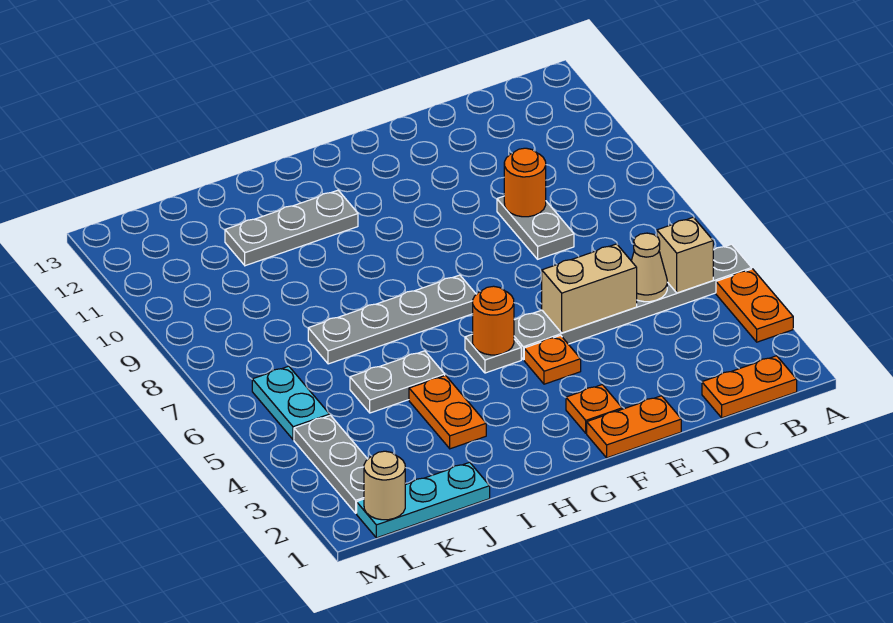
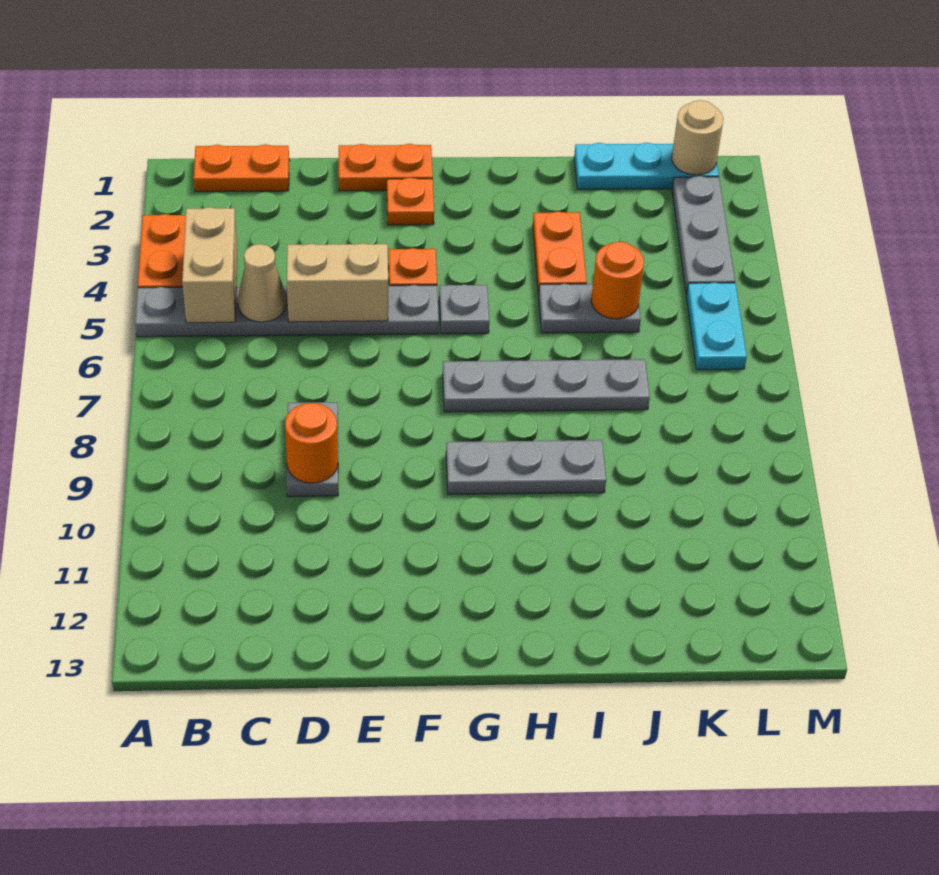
tan 1x1 brick [657,217,713,293] -> tan 1x2 brick [182,207,237,323]
orange 1x1 round brick [473,286,514,355] -> orange 1x1 round brick moved to [591,242,644,319]
grey 1x3 plate [225,190,358,266] -> grey 1x3 plate moved to [446,440,606,494]

